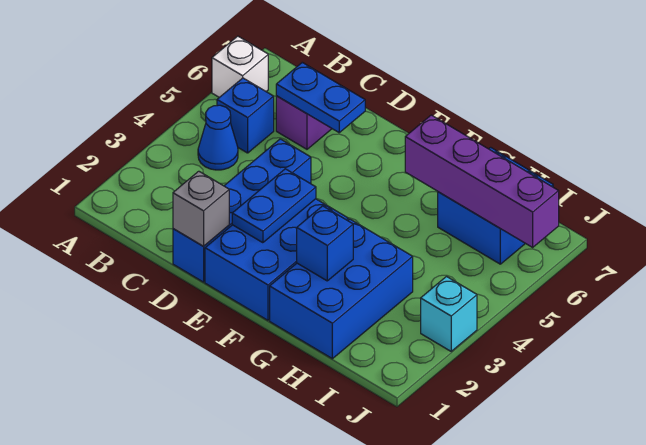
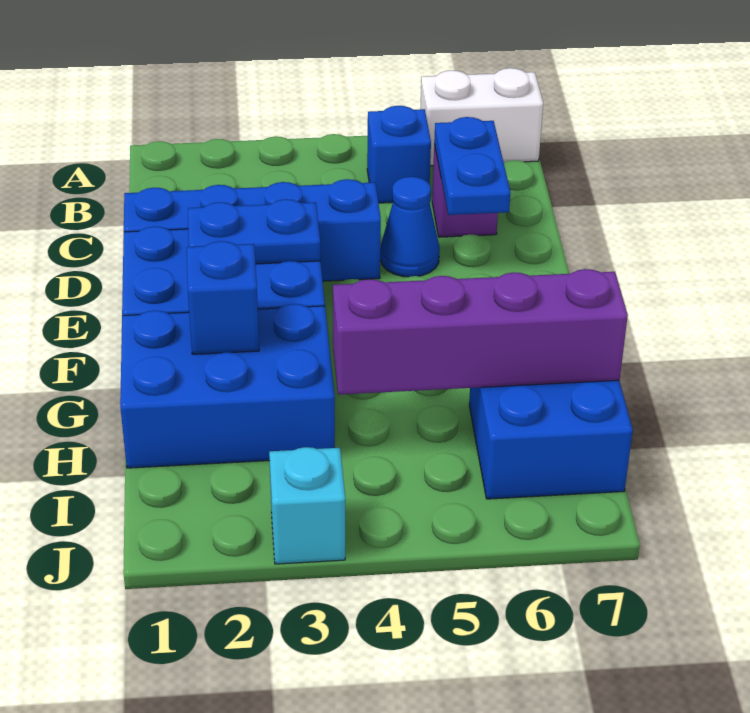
white 1x1 brick [212,36,268,97] -> white 1x2 brick [420,68,543,166]
blue 1x1 cone [198,105,238,170] -> blue 1x1 cone moved to [380,177,440,277]
grey 1x1 brick [173,171,229,246] -> none
purple 1x4 brick [405,115,559,247] -> purple 1x4 brick turned to [333,269,628,395]

